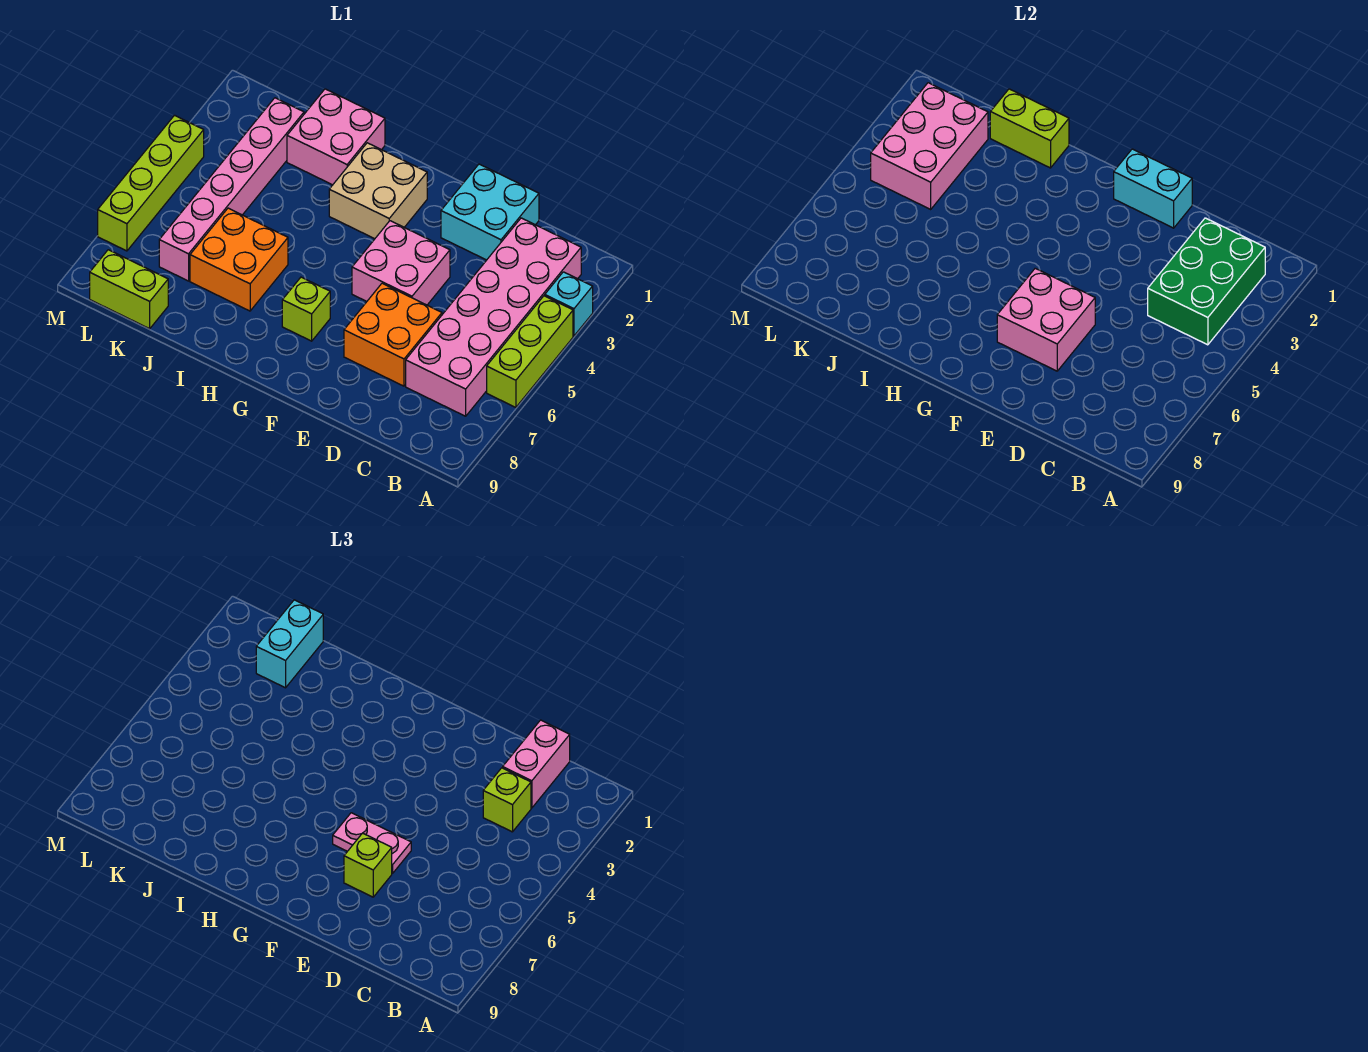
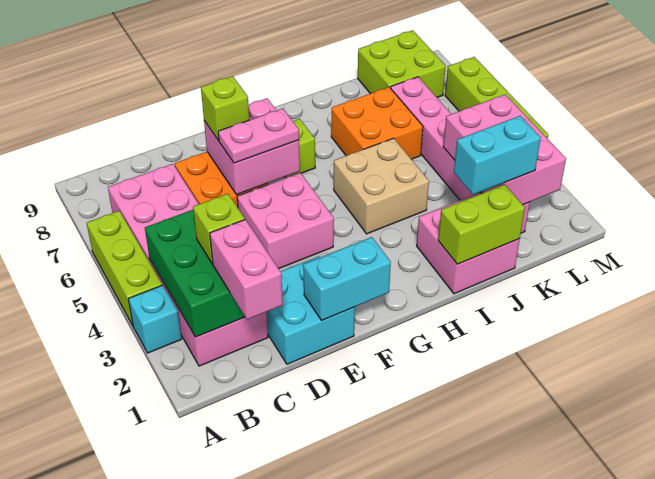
tan 2x2 brick [329,143,427,239] -> tan 2x2 brick moved to [334,138,429,234]
cyan 1x2 brick [256,600,323,688] -> cyan 1x2 brick turned to [454,116,541,195]
lime 1x2 brick [90,250,168,329] -> lime 2x2 brick [358,30,446,97]

